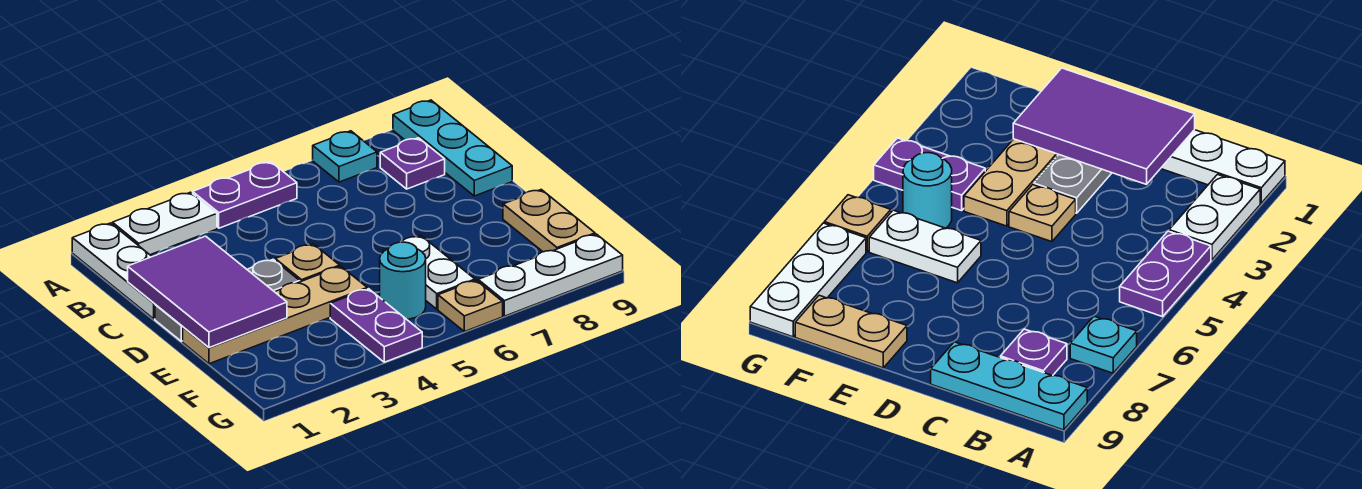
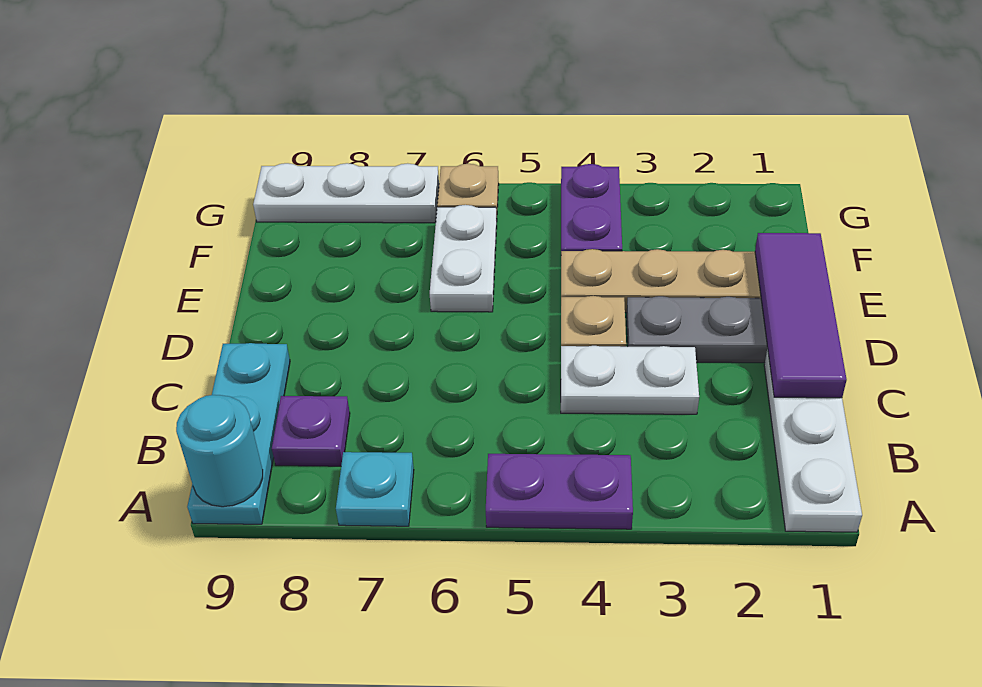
white 1x2 plate [112,192,217,255] -> white 1x2 plate moved to [561,346,699,414]
purple 2x3 tile [128,236,287,348] -> purple 1x3 tile [755,233,847,398]
tan 1x2 plate [503,190,595,252] -> none
cyan 1x1 round brick [380,242,426,319] -> cyan 1x1 round brick moved to [176,395,263,507]

